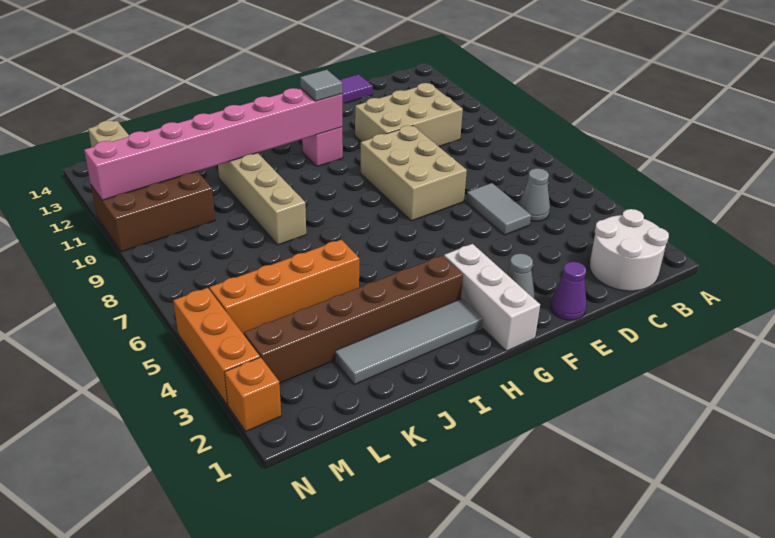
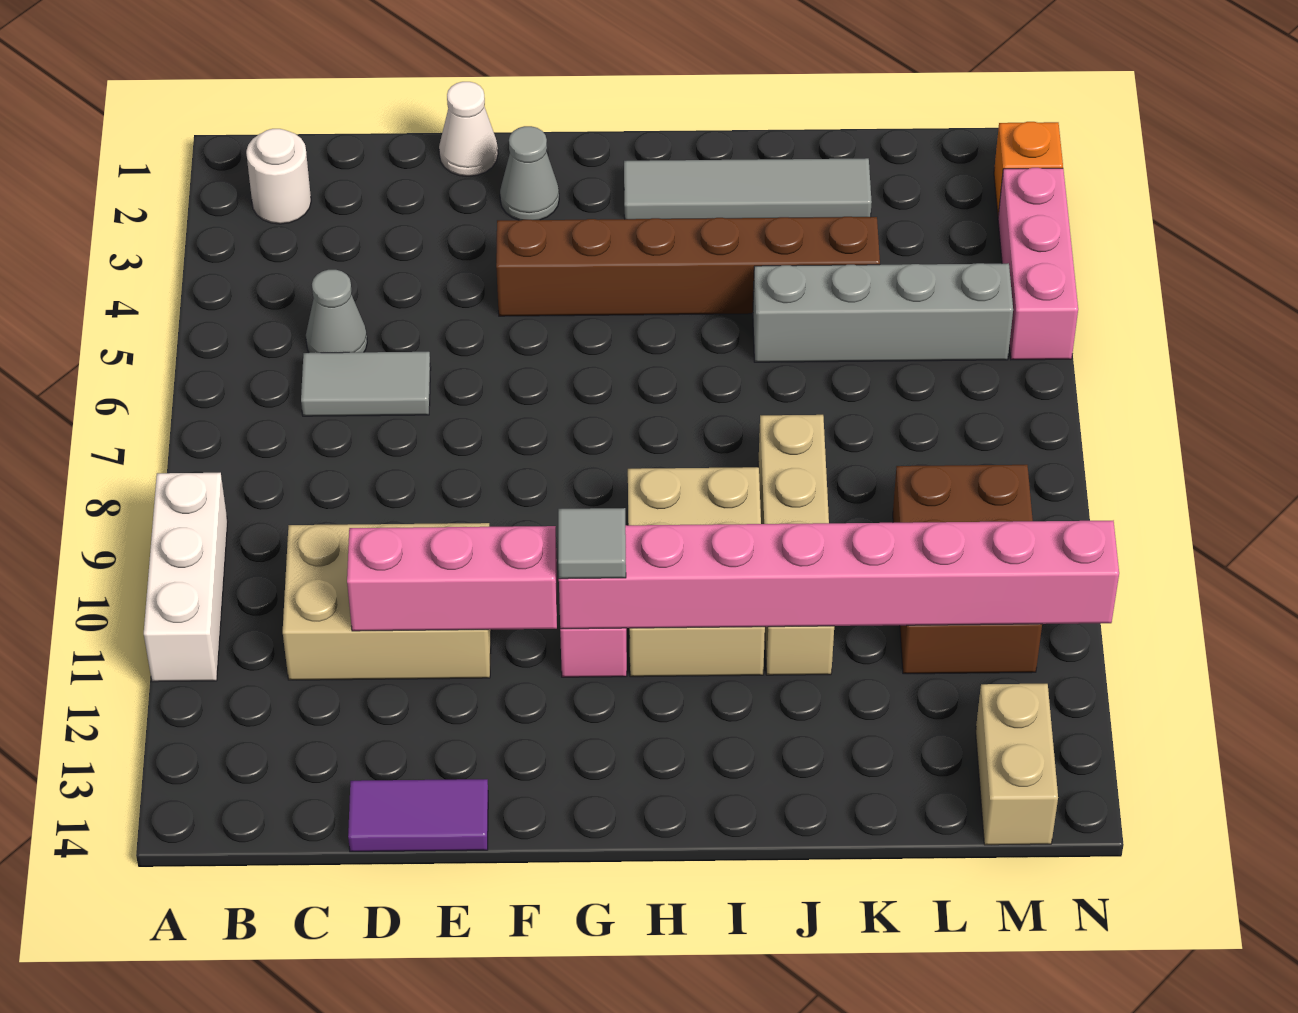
white 2x2 round brick [590,209,669,291] -> white 1x1 round brick [246,129,311,224]
grey 1x2 tile [466,183,531,235] -> grey 1x2 tile turned to [301,352,431,416]
none -> pink 1x3 brick [347,526,557,631]
purple 1x1 cone [550,262,586,320] -> white 1x1 cone [439,82,498,176]
tan 2x3 brick [361,125,467,221] -> tan 2x3 brick moved to [628,467,765,677]
white 1x3 brick [444,244,540,351] -> white 1x3 brick moved to [144,473,228,682]
brown 1x6 brick [244,255,463,384] -> brown 1x6 brick moved to [496,217,880,316]
orange 1x4 brick [209,240,359,335] -> grey 1x4 brick [753,263,1013,362]
brown 2x3 brick [91,171,215,252] -> brown 2x3 brick turned to [893,465,1042,674]
orange 1x3 brick [173,288,260,405] -> pink 1x3 brick [998,168,1078,360]

